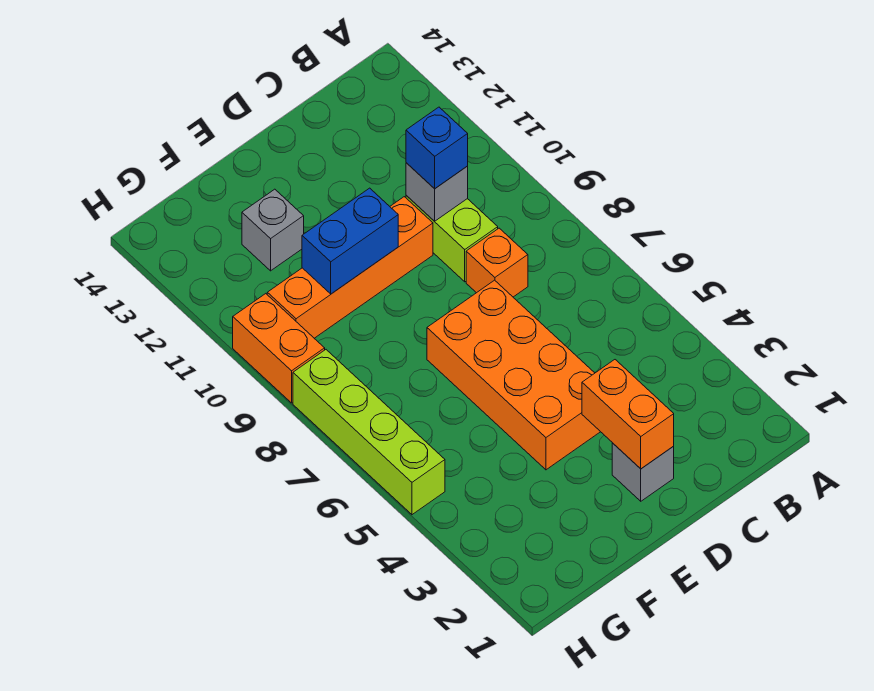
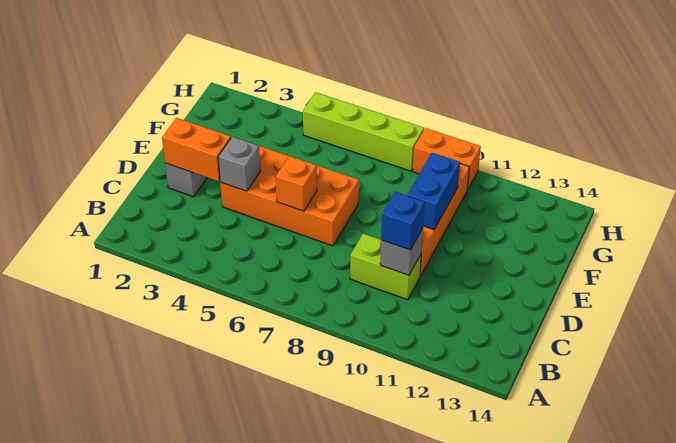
orange 1x1 brick [466,228,528,297] -> orange 1x1 brick moved to [276,156,317,211]
grey 1x1 brick [242,189,304,271] -> grey 1x1 brick moved to [218,137,260,191]

